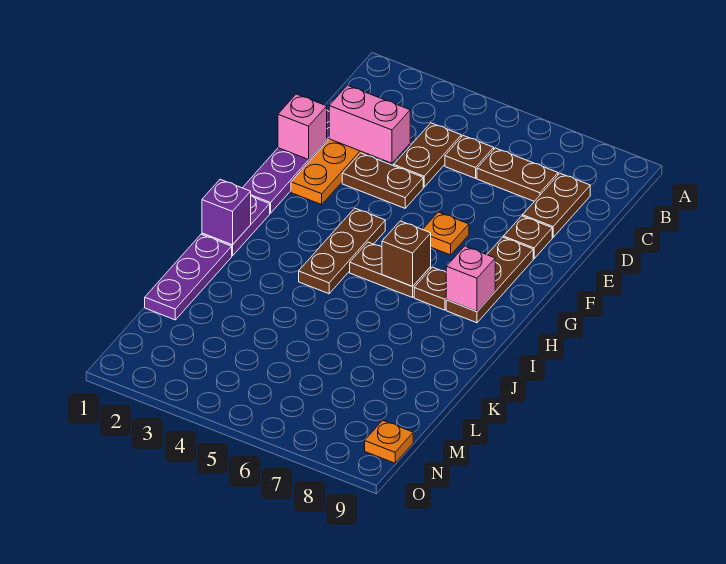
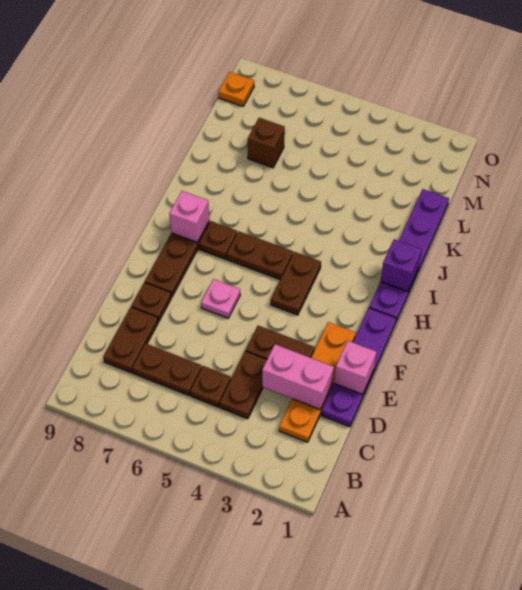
orange 1x1 plate [422,212,469,255] -> pink 1x1 plate [201,279,240,318]
brown 1x3 plate [299,208,385,294] -> brown 1x2 plate [271,252,321,315]
brown 1x1 brick [382,221,431,286] -> brown 1x1 brick moved to [248,118,285,168]

